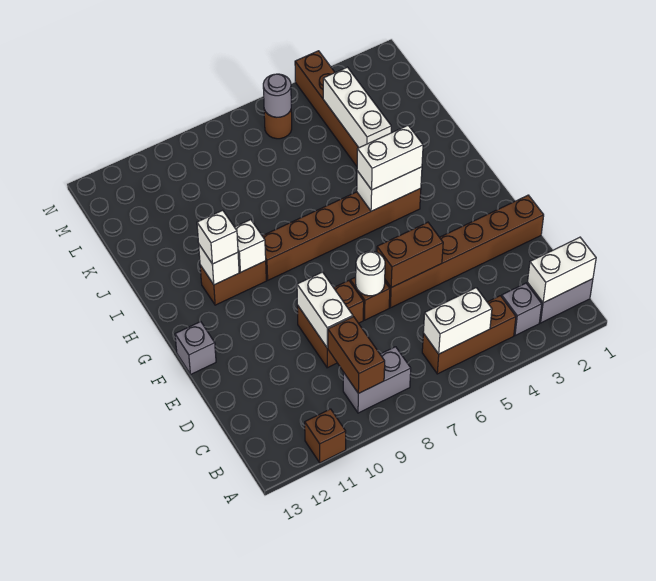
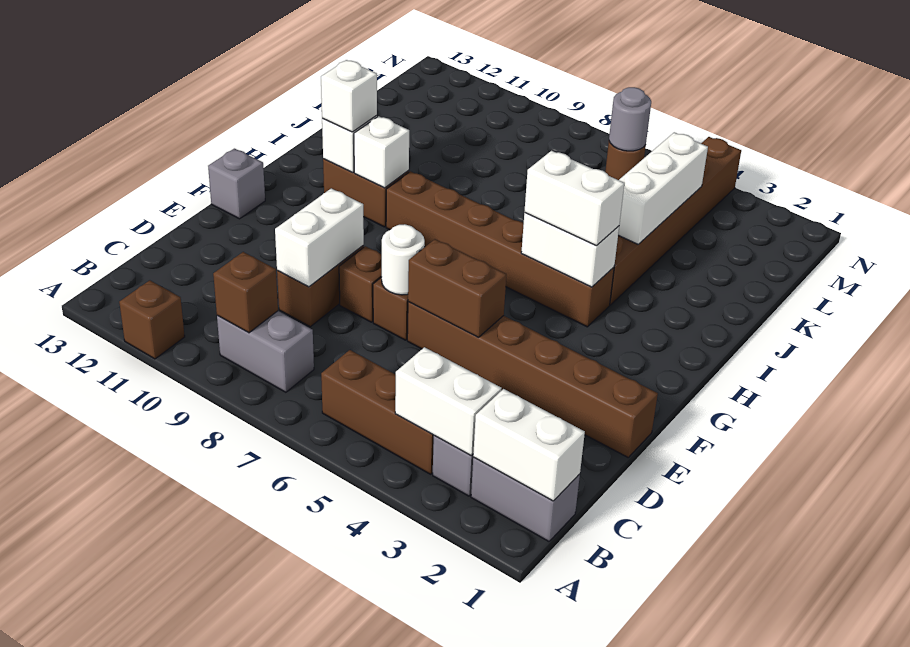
white 1x2 brick [423,288,492,354] -> white 1x2 brick moved to [395,347,502,456]
brown 1x2 brick [328,317,385,394] -> brown 1x1 brick [213,252,278,333]

